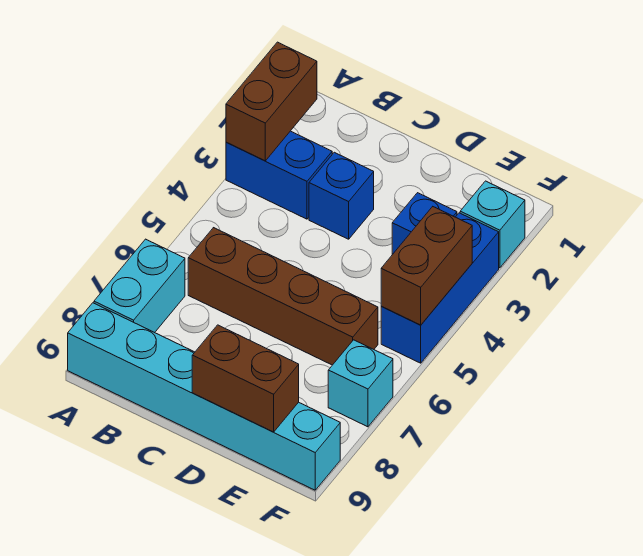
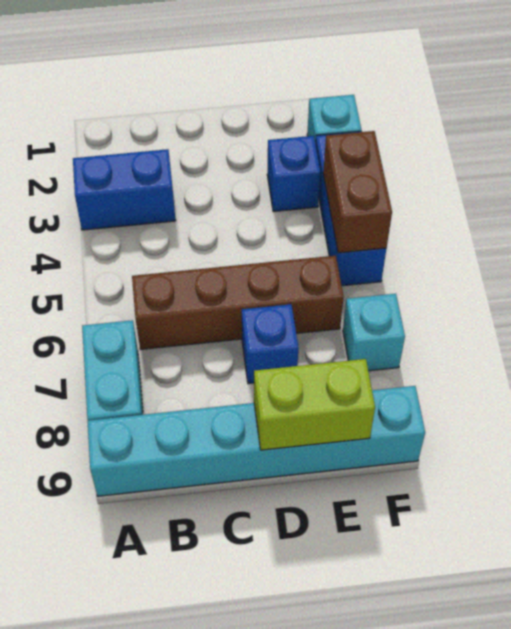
brown 1x2 brick [226,42,317,161] -> none
blue 1x1 brick [309,152,374,239] -> blue 1x1 brick moved to [242,304,298,383]
brown 1x2 brick [192,325,299,432] -> lime 1x2 brick [254,359,375,450]

